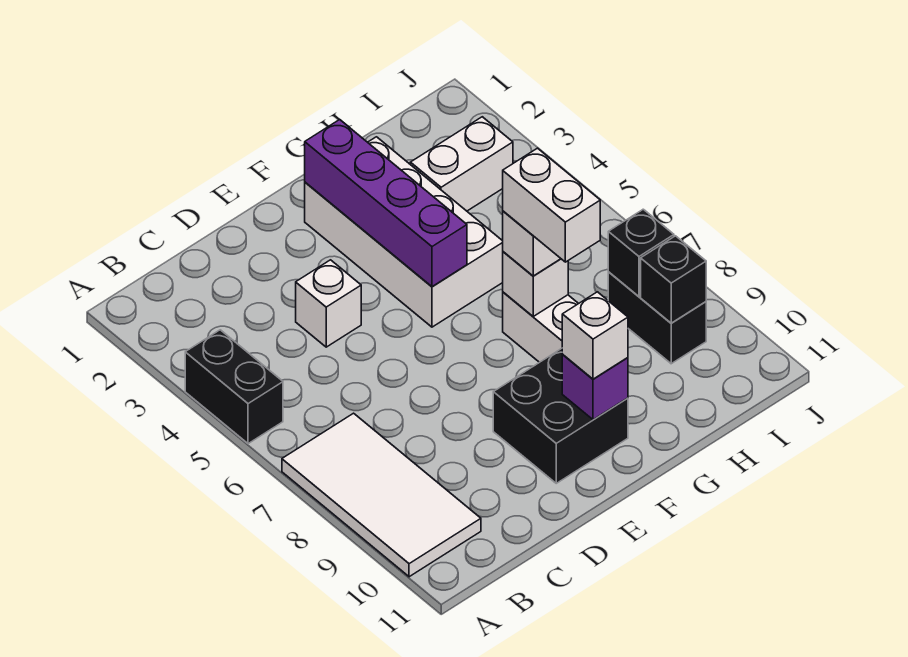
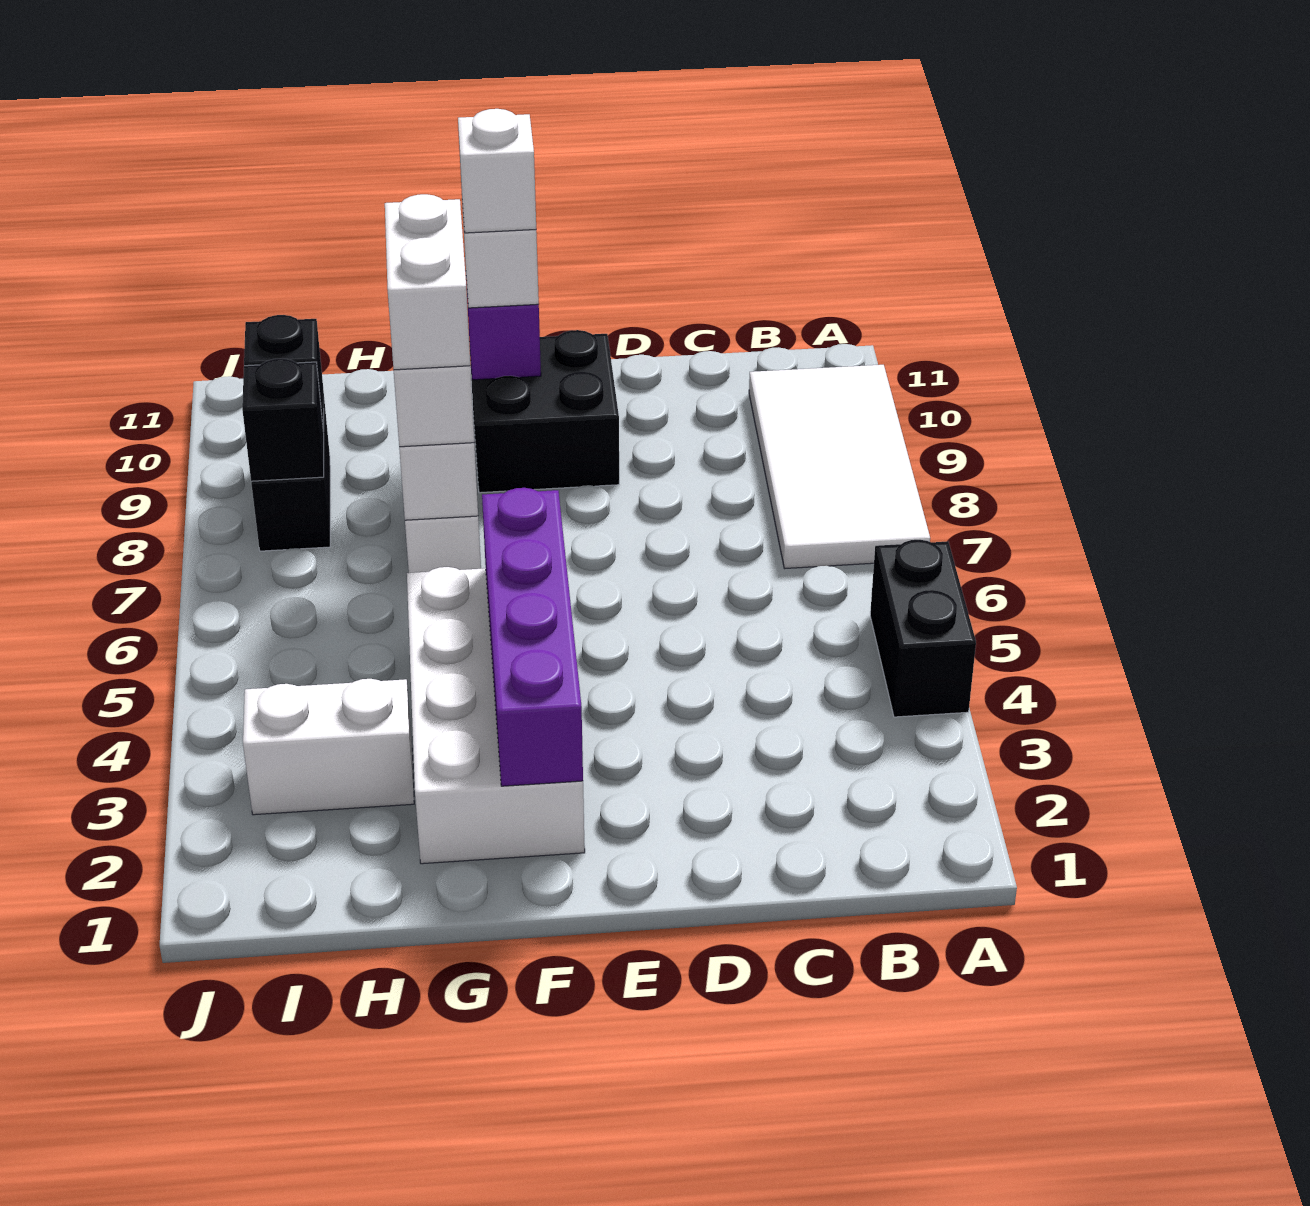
white 1x1 brick [296,260,361,347] -> white 1x1 brick moved to [458,109,536,233]

